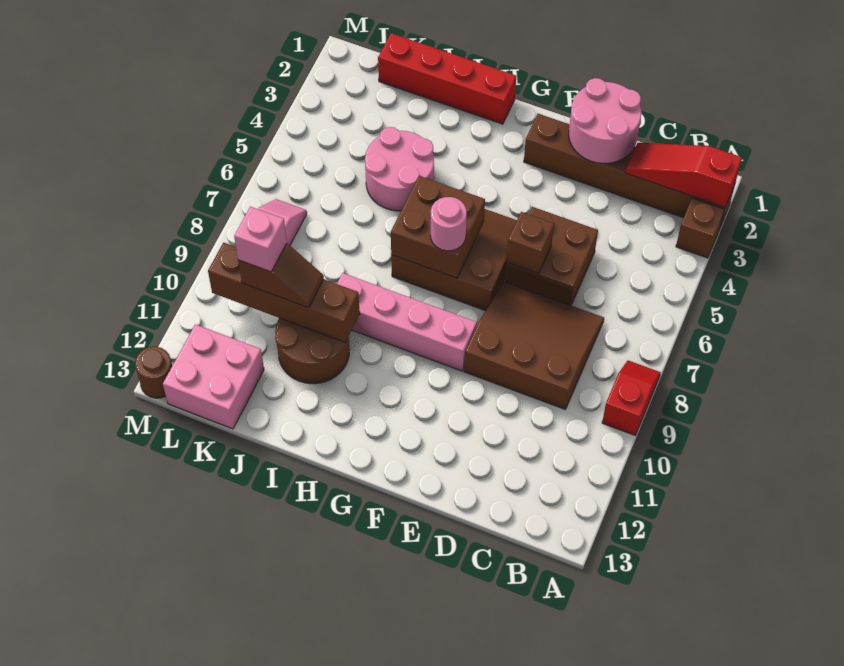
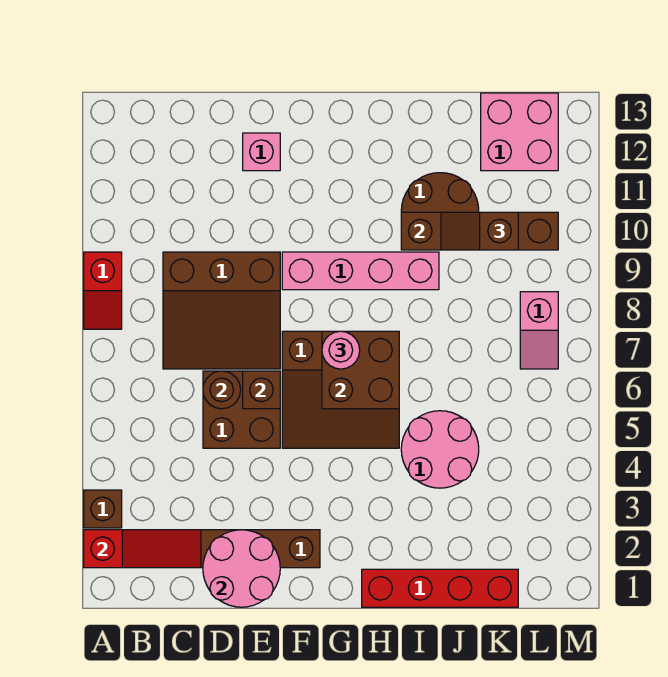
pink 1x1 brick [234,207,287,272] -> pink 1x1 brick moved to [243,133,280,171]
brown 1x1 round brick [135,347,172,398] -> brown 1x1 round brick moved to [203,371,241,409]

